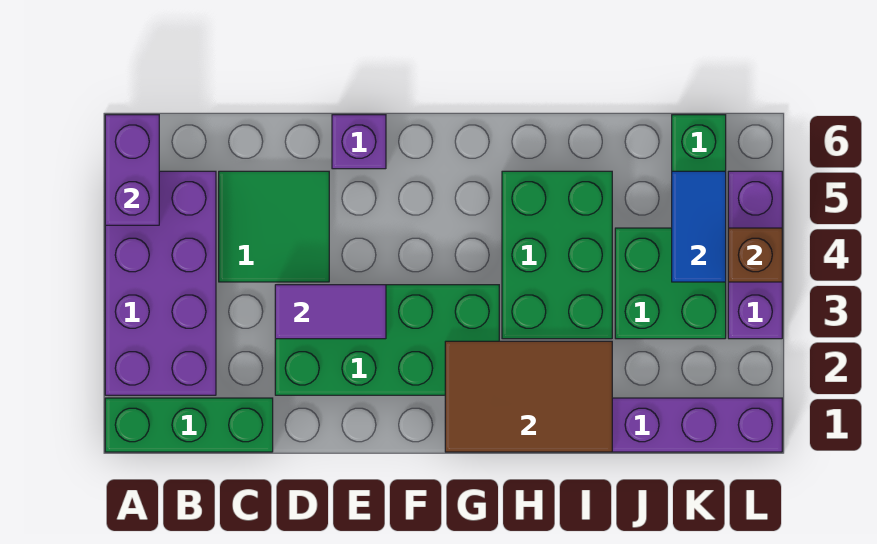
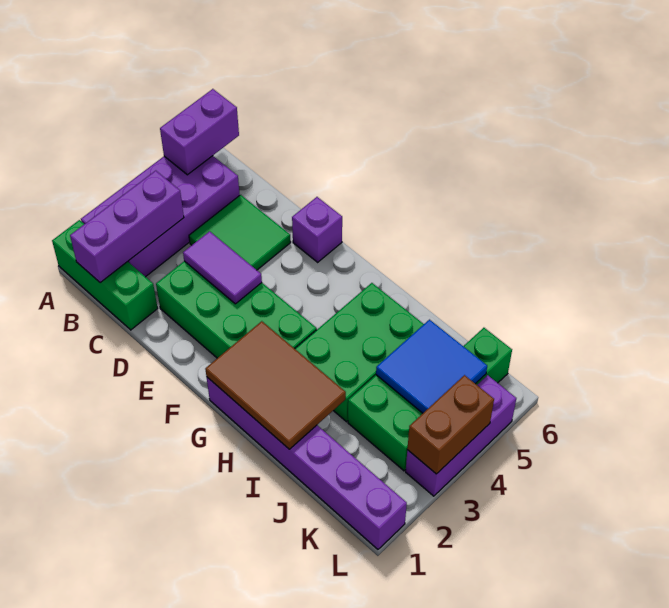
none -> purple 1x3 brick [70,171,184,283]
blue 1x2 tile [672,171,726,282] -> blue 2x2 tile [376,320,487,413]
brown 1x1 brick [728,228,782,282] -> brown 1x2 brick [407,375,494,474]

